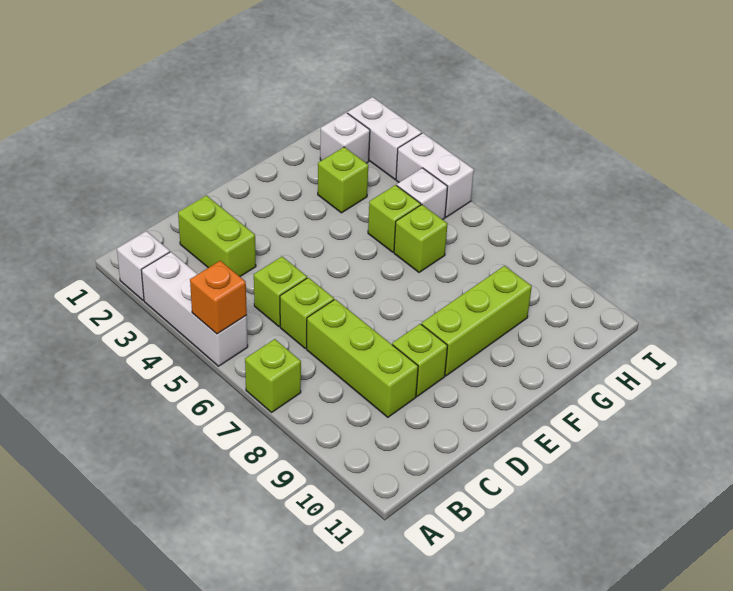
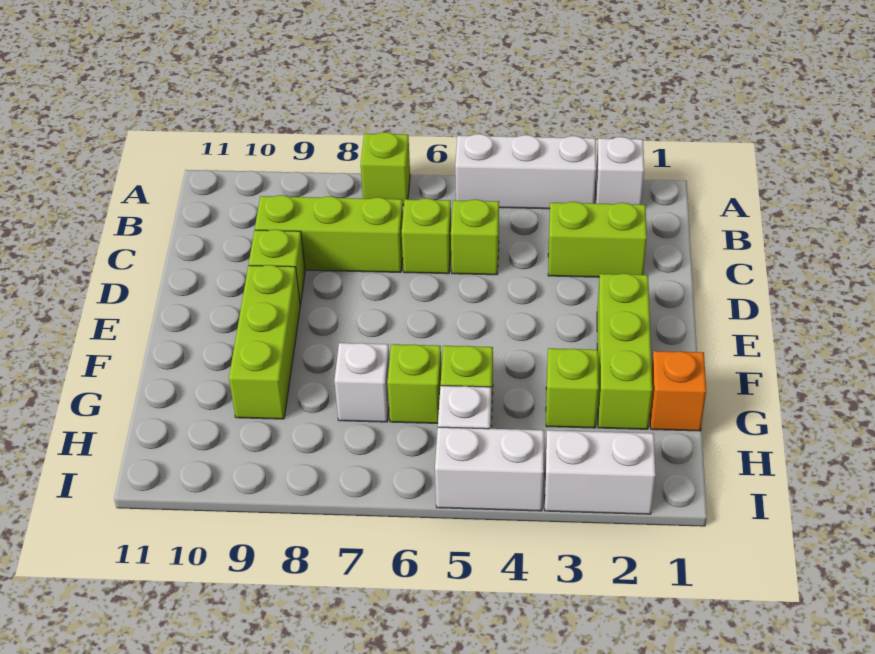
orange 1x1 brick [190,261,247,334] -> orange 1x1 brick moved to [650,351,706,431]
none -> lime 1x3 brick [597,273,652,429]
white 1x1 brick [320,113,370,163] -> white 1x1 brick moved to [334,343,389,422]

